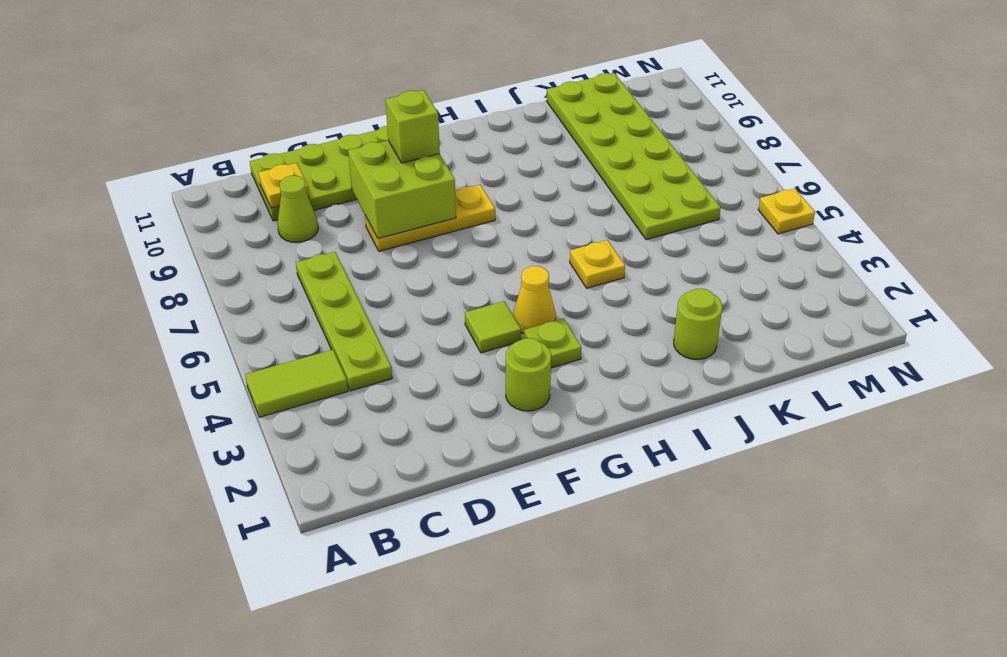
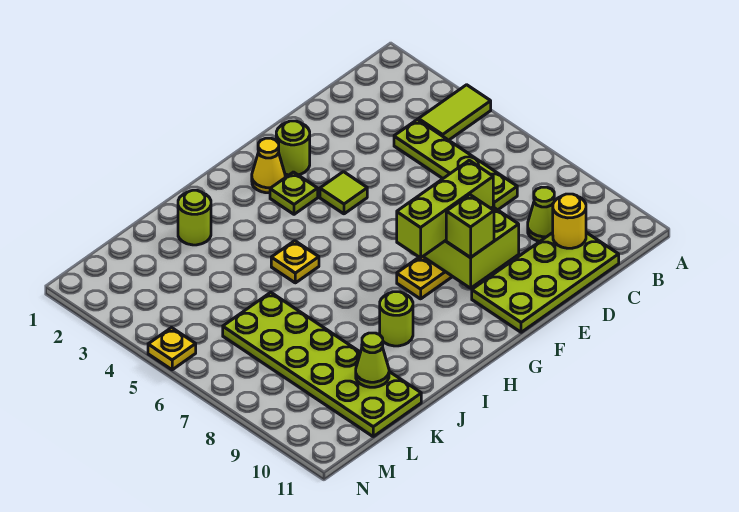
yellow 1x1 plate [259,163,309,208] -> yellow 1x1 round brick [553,194,586,248]
none -> lime 1x3 brick [397,160,493,258]
yellow 1x1 cone [513,266,556,334] -> yellow 1x1 cone moved to [252,138,285,193]
none -> lime 1x1 round brick [380,292,413,346]
none -> lime 1x1 cone [356,333,389,387]

